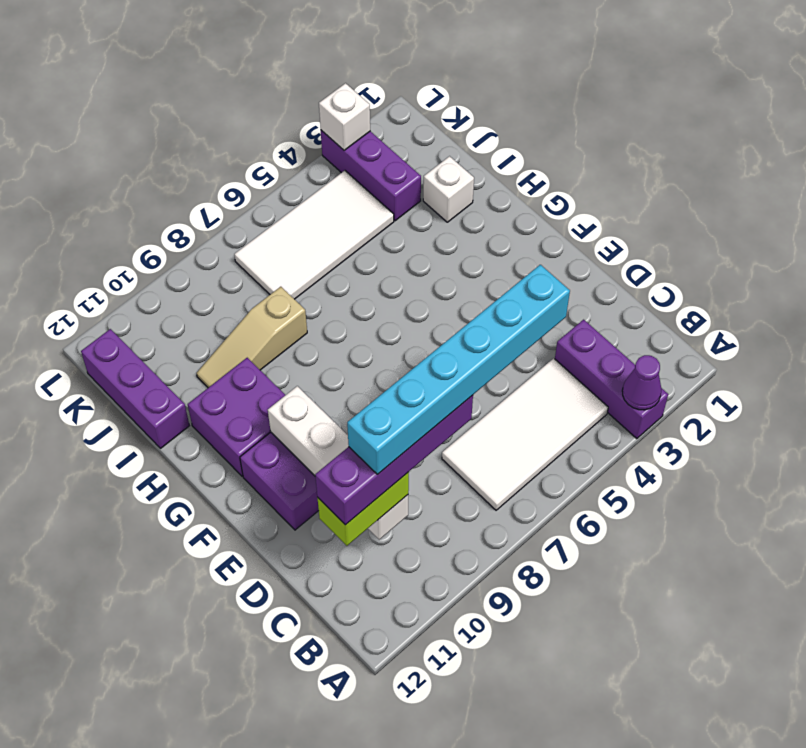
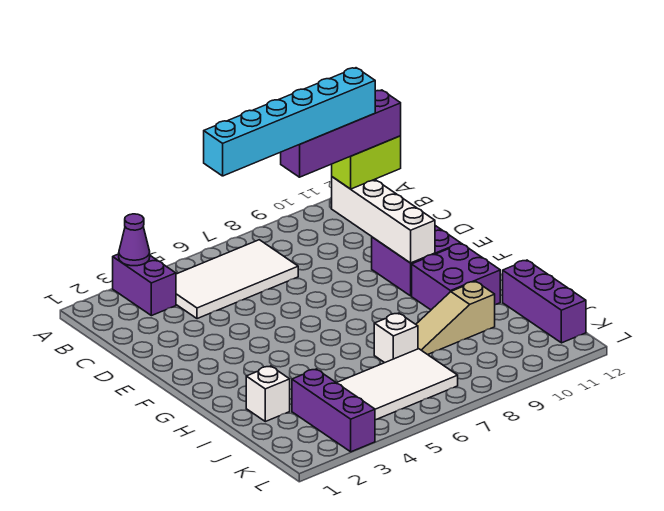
purple 1x3 brick [555,320,668,439] -> purple 1x2 brick [113,254,176,316]
tan 1x3 slope [196,287,307,388] -> tan 1x3 slope turned to [416,281,495,355]
white 1x1 brick [319,83,370,150] -> white 1x1 brick moved to [374,313,418,363]

